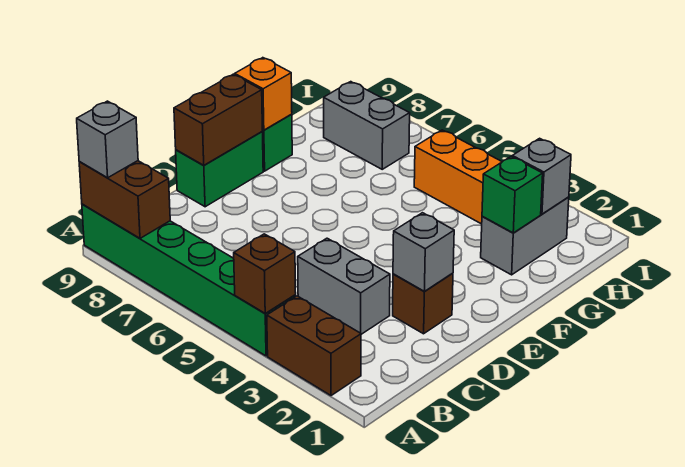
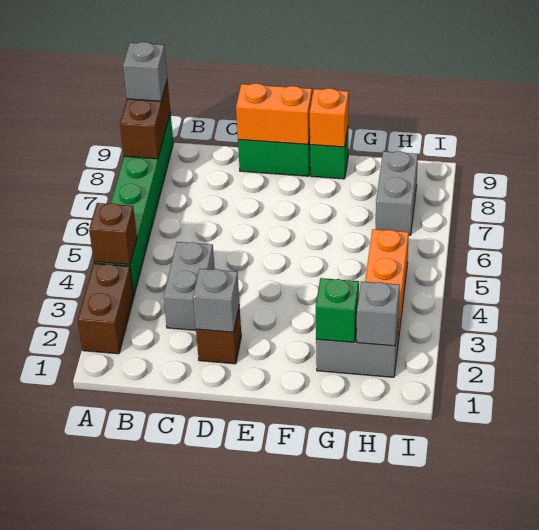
brown 1x2 brick [174,74,262,165] -> orange 1x2 brick [236,83,312,144]

